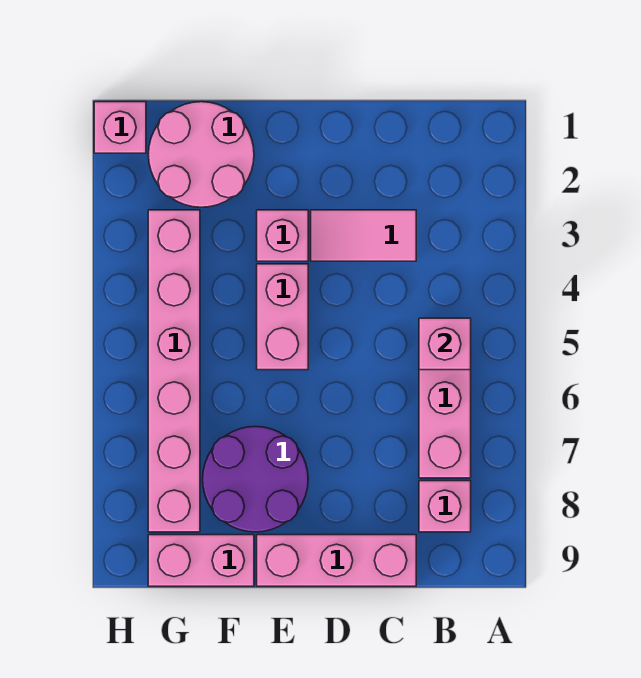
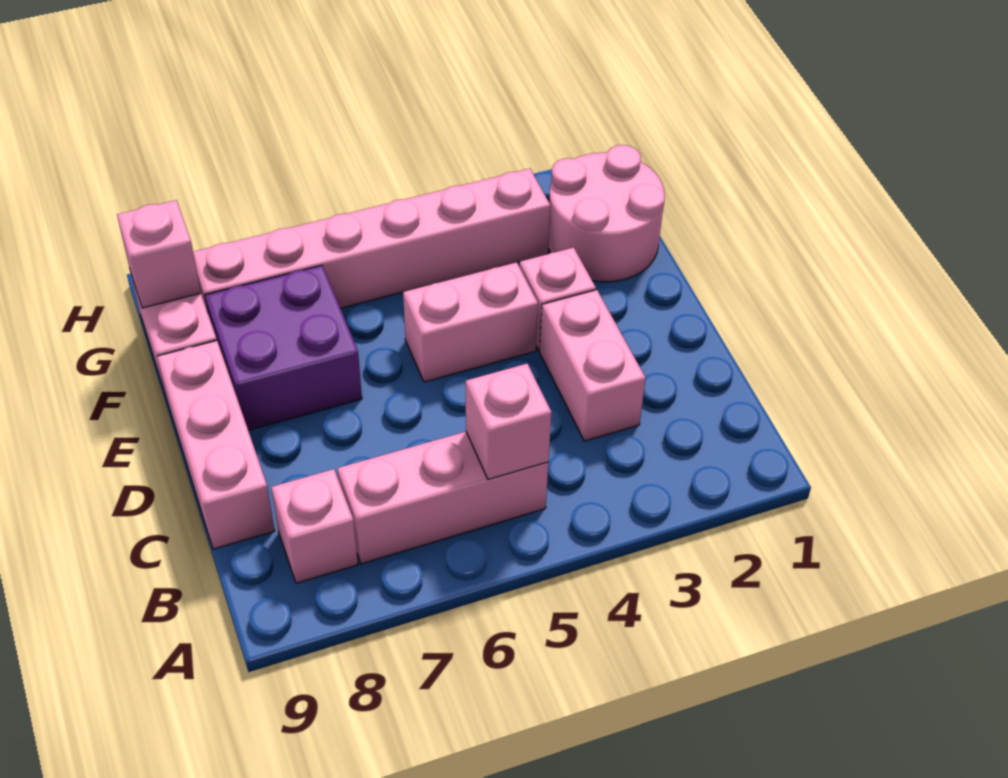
pink 1x2 tile [311,210,416,261] -> pink 1x2 brick [540,290,646,441]
purple 2x2 round brick [203,426,308,532] -> purple 2x2 brick [205,265,362,430]
pink 1x1 brick [94,102,146,153] -> pink 1x1 brick moved to [117,200,201,308]

